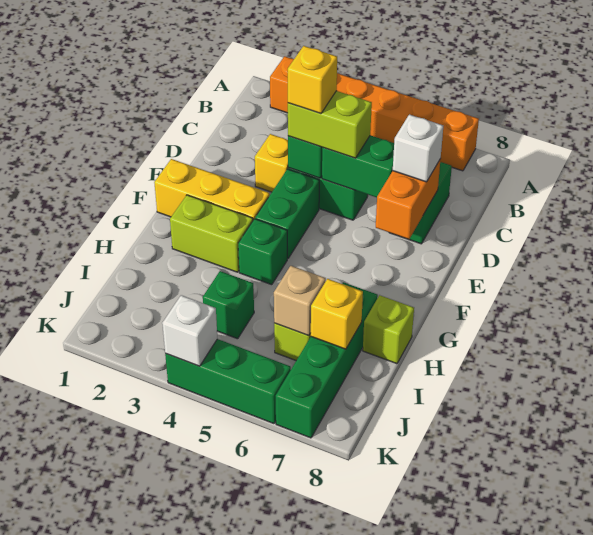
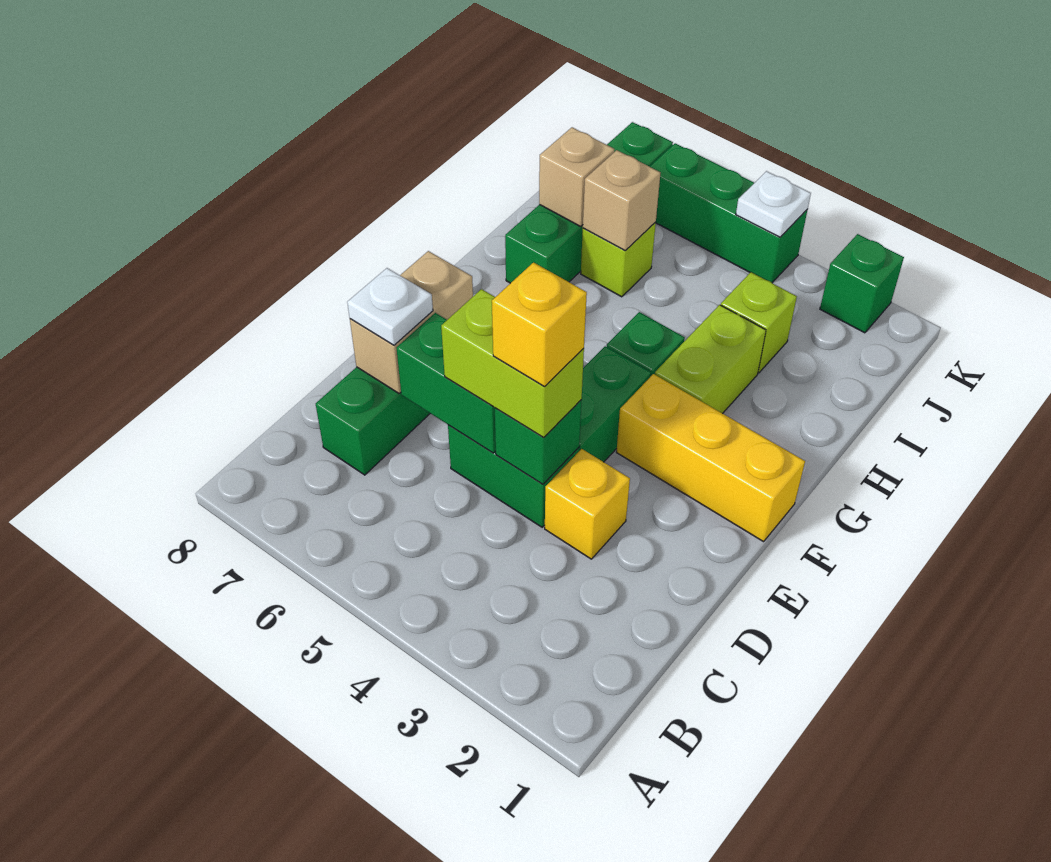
orange 1x6 brick [270,56,479,171] -> none
orange 1x2 brick [376,159,441,239] -> tan 1x2 brick [350,251,473,393]
white 1x1 brick [393,114,443,182] -> white 1x1 plate [347,268,433,345]
lime 1x2 brick [170,195,253,272] -> lime 1x2 brick turned to [655,305,766,414]
lime 1x1 brick [363,295,414,364] -> lime 1x1 brick moved to [721,272,797,373]
green 1x1 brick [203,271,254,339] -> green 1x1 brick moved to [820,234,904,333]
yellow 1x1 brick [310,279,363,349] -> tan 1x1 brick [539,127,614,226]
white 1x1 brick [162,295,217,366] -> white 1x1 plate [736,171,811,237]

